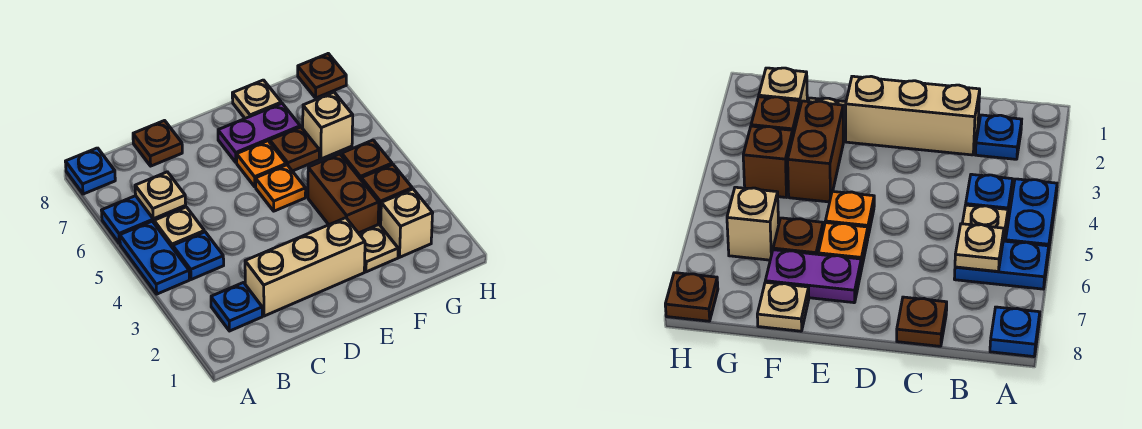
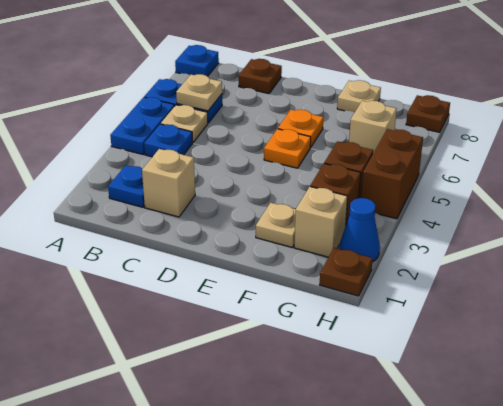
tan 1x3 brick [245,218,365,316] -> tan 1x1 brick [142,149,195,217]
purple 1x2 plate [218,103,300,162] -> none
brown 1x2 brick [308,154,379,233] -> brown 1x2 brick moved to [361,129,423,219]
brown 1x1 plate [270,127,319,171] -> brown 1x1 plate moved to [320,248,373,296]
none -> blue 1x1 cone [339,198,380,262]

